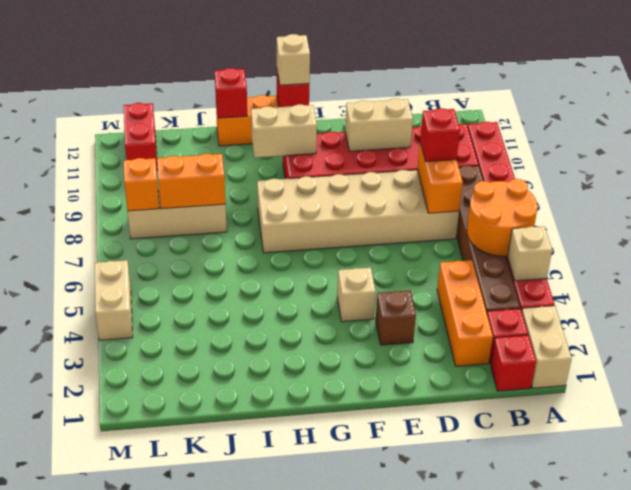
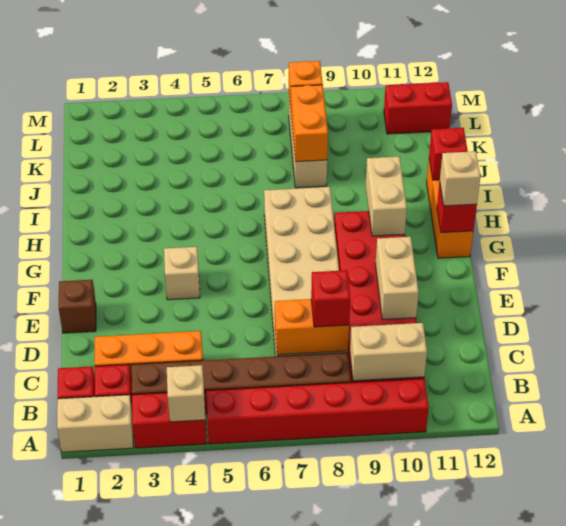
orange 2x2 round brick [467,179,537,256] -> none
brown 1x1 brick [376,290,416,345] -> brown 1x1 brick moved to [59,280,96,333]
tan 1x2 brick [95,260,133,340] -> tan 1x2 brick moved to [350,323,427,381]

